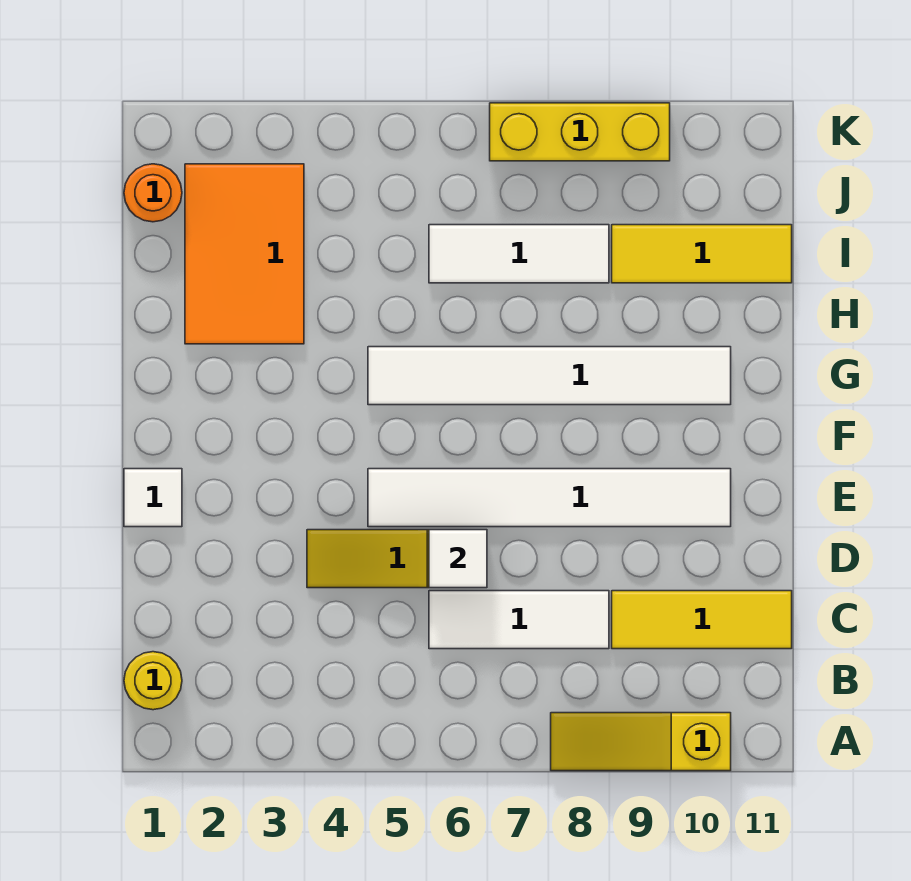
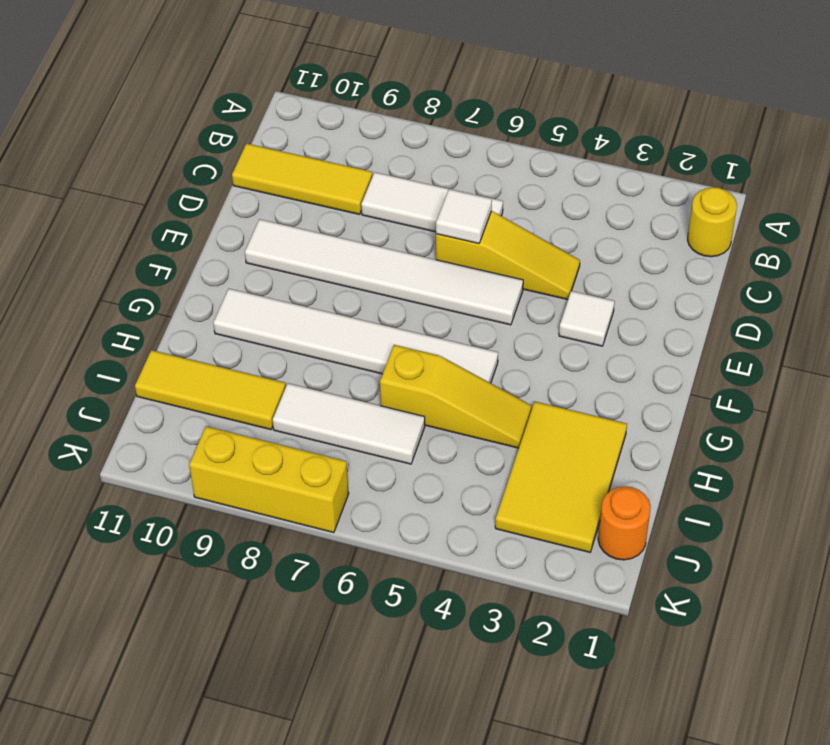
yellow 1x3 slope [551,713,731,771] -> yellow 1x3 slope moved to [380,345,532,448]
white 1x1 tile [124,469,182,527] -> white 1x1 tile moved to [559,291,615,346]
orange 2x3 tile [185,164,304,344] -> yellow 2x3 tile [495,402,627,552]

